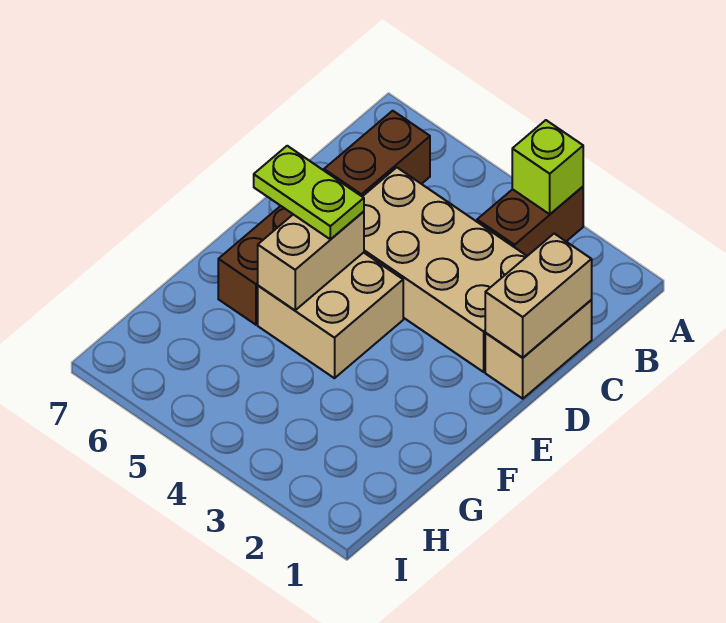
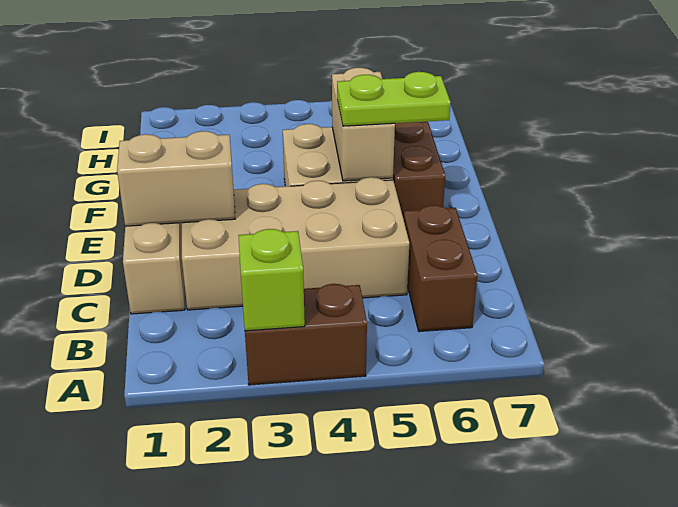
brown 1x2 brick [477,187,583,256] -> brown 1x2 brick turned to [245,284,367,385]
tan 1x2 brick [485,234,592,358] -> tan 1x2 brick turned to [117,131,235,226]

